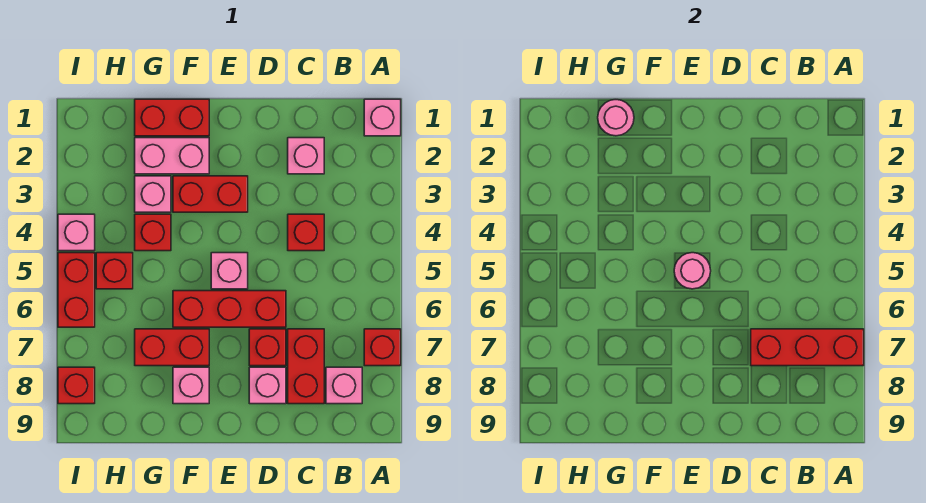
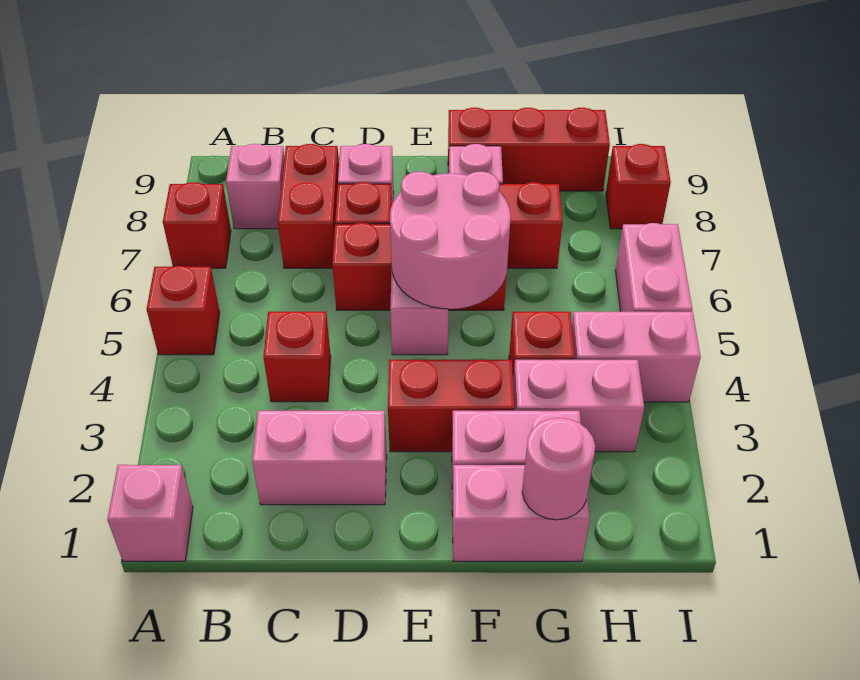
red 1x3 brick [751,329,864,366] -> red 1x3 brick moved to [448,108,610,191]
pink 1x1 brick [288,138,324,174] -> pink 1x2 brick [252,411,387,505]
pink 1x1 round brick [674,253,711,289] -> pink 2x2 round brick [390,172,511,309]
red 1x2 brick [135,99,209,136] -> pink 1x2 brick [452,465,590,561]
pink 1x1 brick [135,176,171,212] -> pink 1x2 brick [513,360,644,452]
red 1x1 brick [96,253,133,289] -> red 1x1 brick moved to [147,266,220,355]
pink 1x1 brick [58,214,95,251] -> pink 1x2 brick [572,312,701,402]
red 1x2 brick [58,253,95,327] -> pink 1x2 brick [615,223,692,312]

